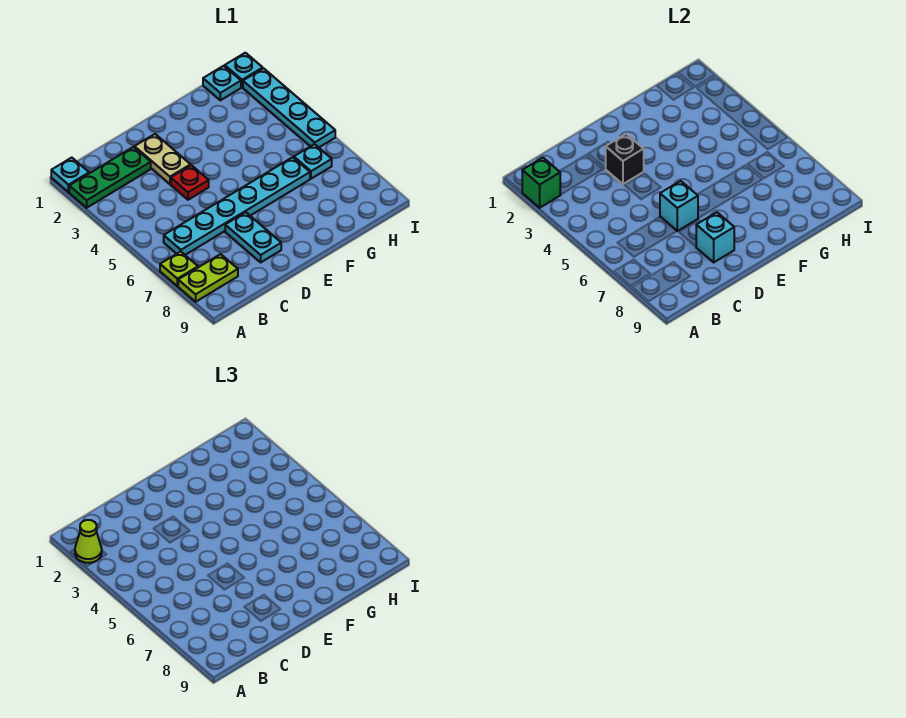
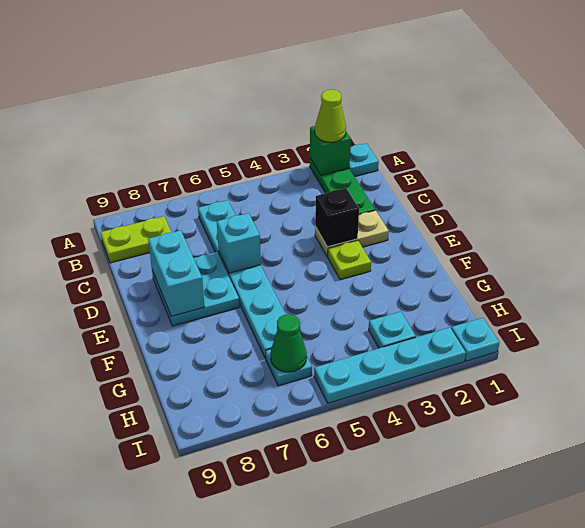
lime 1x1 plate [160,252,198,286] -> lime 1x1 plate moved to [328,240,371,280]
lime 1x2 plate [178,254,238,302] -> lime 1x2 plate turned to [101,216,172,263]
red 1x1 plate [171,165,209,200] -> none
cyan 1x2 plate [225,212,281,262] -> cyan 2x2 plate [152,252,239,326]
cyan 1x1 brick [696,212,734,262] -> cyan 1x2 brick [148,230,204,316]
cyan 1x1 plate [203,66,241,100] -> cyan 1x1 plate moved to [369,312,416,348]
none -> green 1x1 cone [271,314,307,372]

